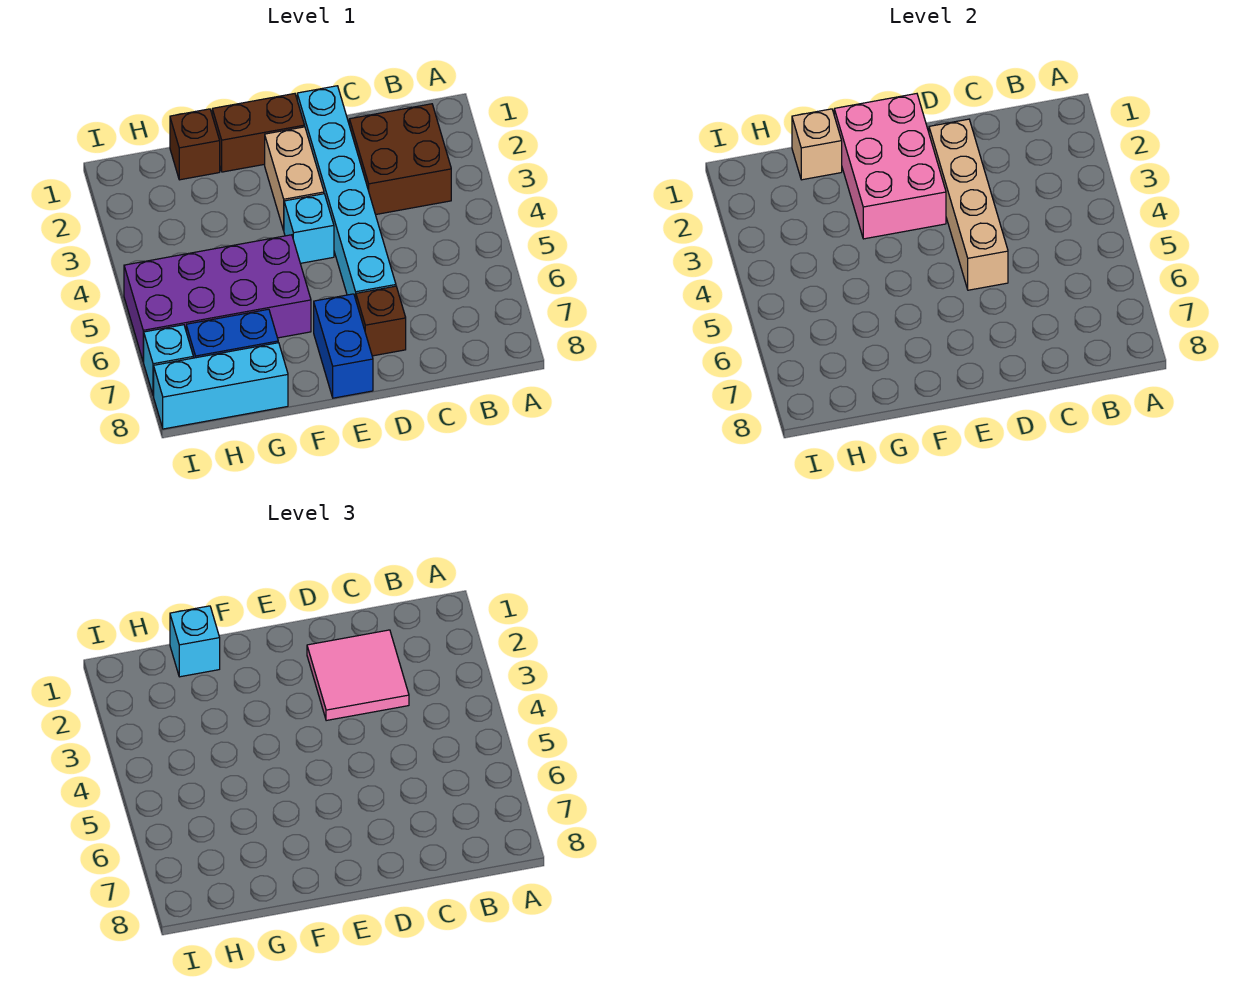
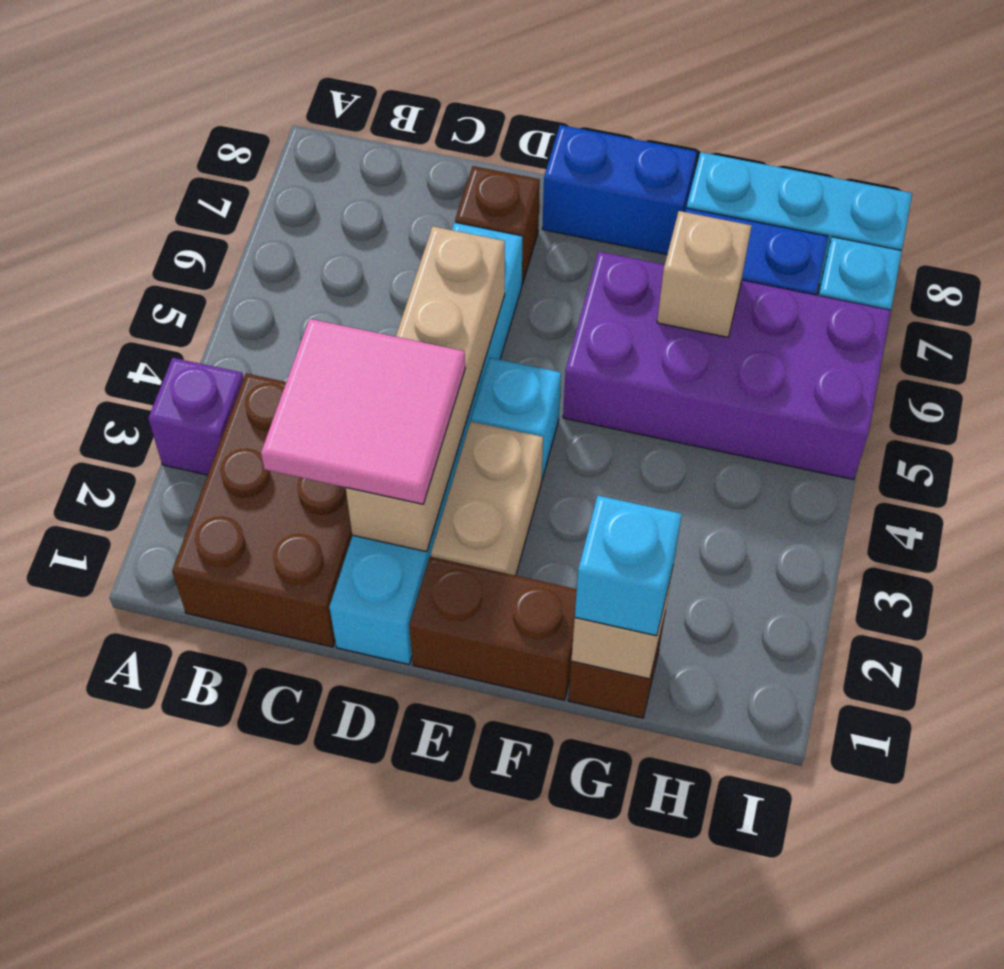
none -> purple 1x1 brick [148,358,244,475]
brown 2x2 brick [349,104,451,215] -> brown 2x3 brick [172,373,352,647]
pink 2x3 brick [834,94,946,239] -> none
blue 1x2 brick [314,294,373,398] -> blue 1x2 brick turned to [542,125,697,254]
none -> tan 1x1 brick [657,211,752,337]

